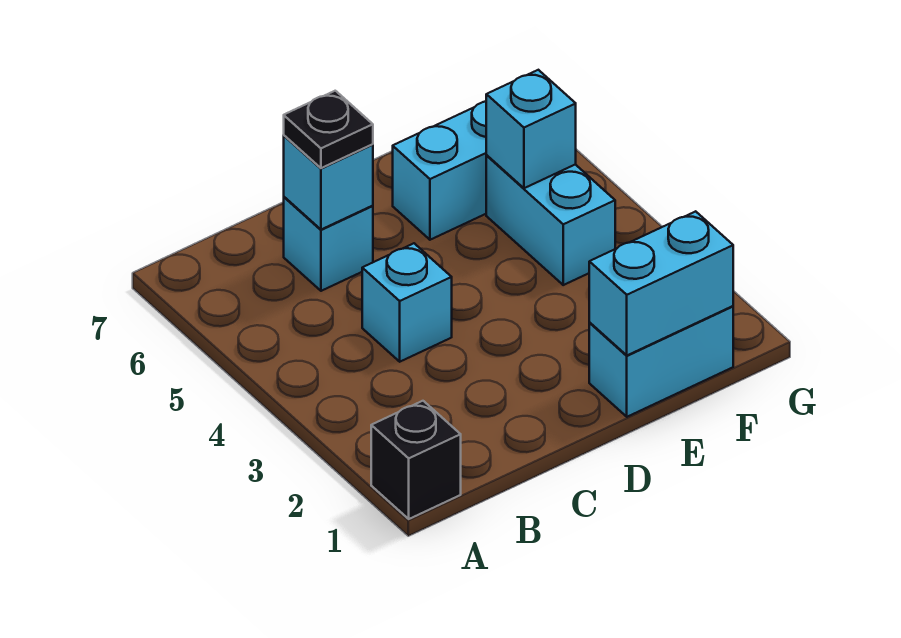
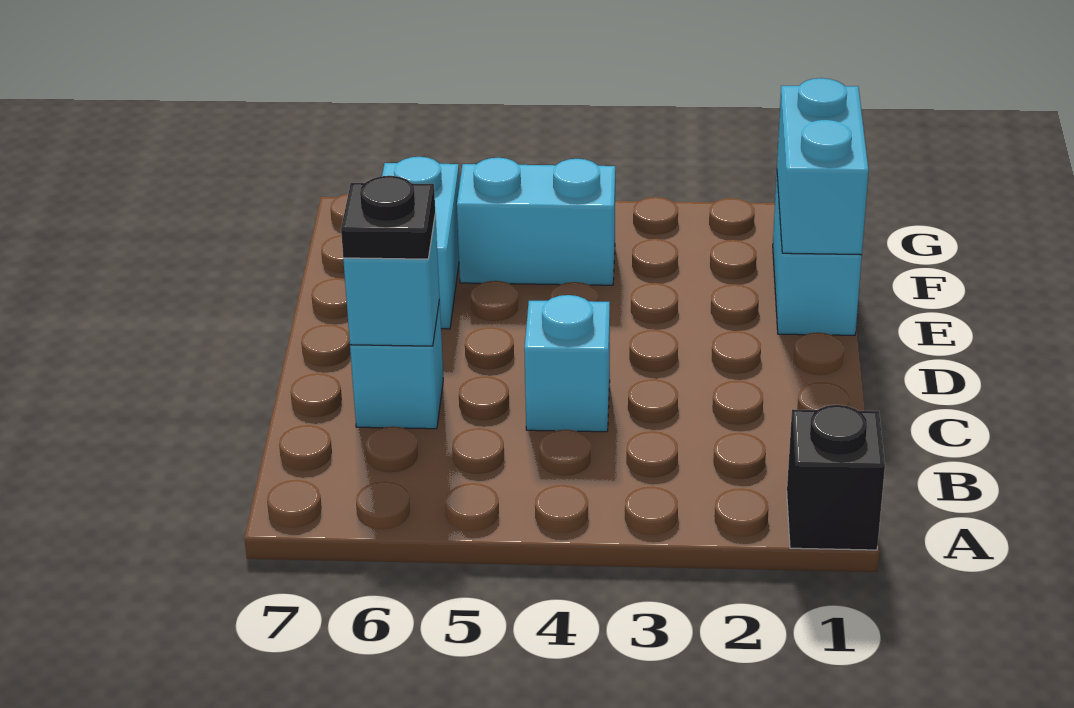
cyan 1x1 brick [486,70,576,188] -> none

